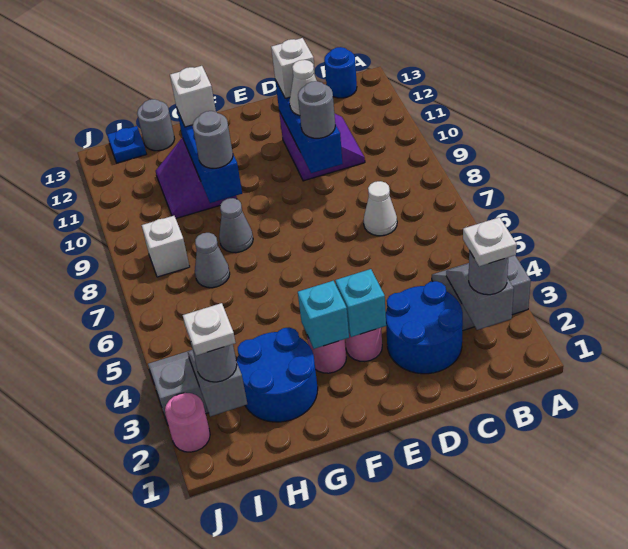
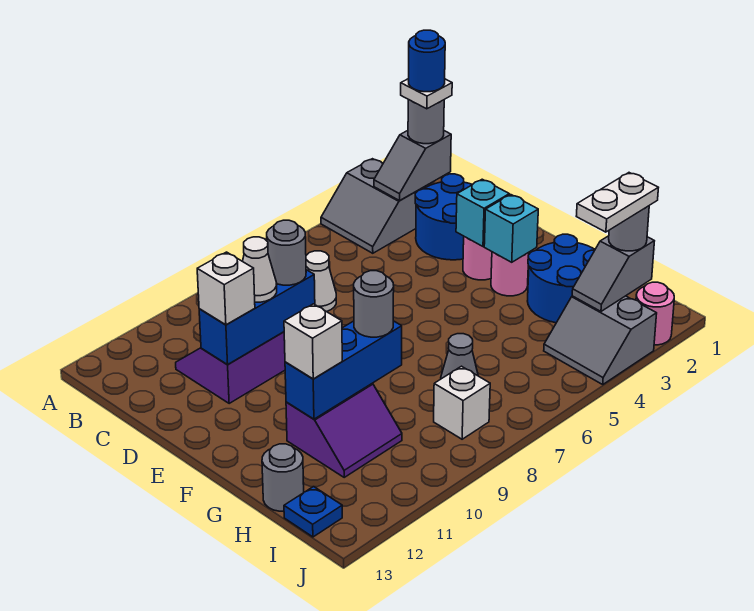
blue 1x1 round brick [324,47,357,98] -> blue 1x1 round brick moved to [409,30,445,92]
grey 1x1 cone [219,198,253,253] -> none
white 1x1 plate [183,303,236,356] -> white 1x2 plate [576,173,658,232]

